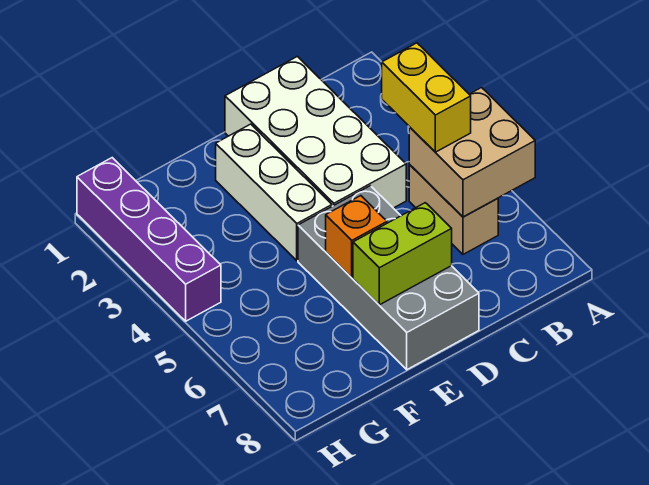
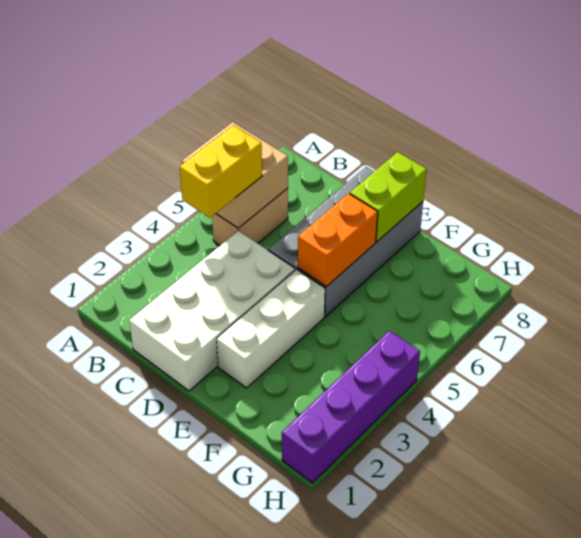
lime 1x2 brick [353,203,452,305] -> lime 1x2 brick turned to [350,152,427,242]
orange 1x1 brick [326,196,387,278] -> orange 1x2 brick [298,194,378,286]

